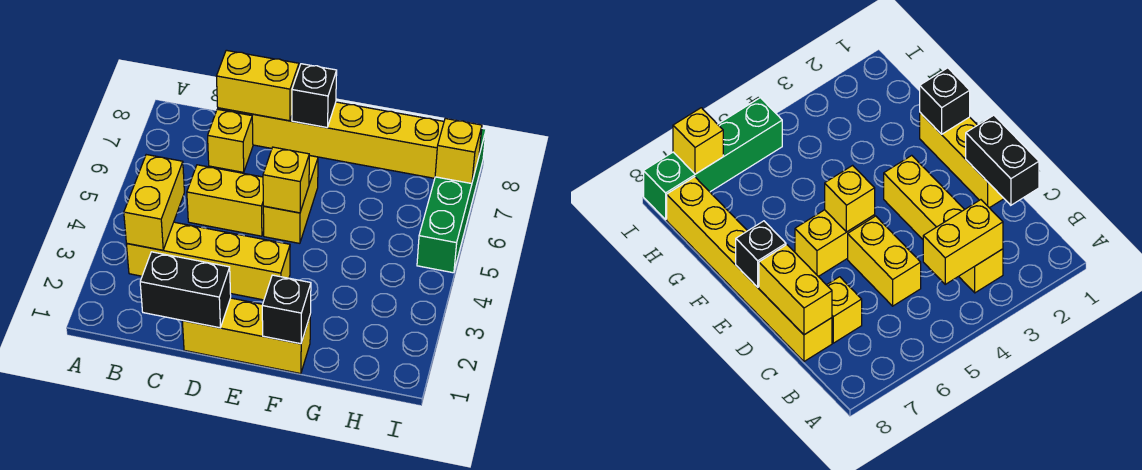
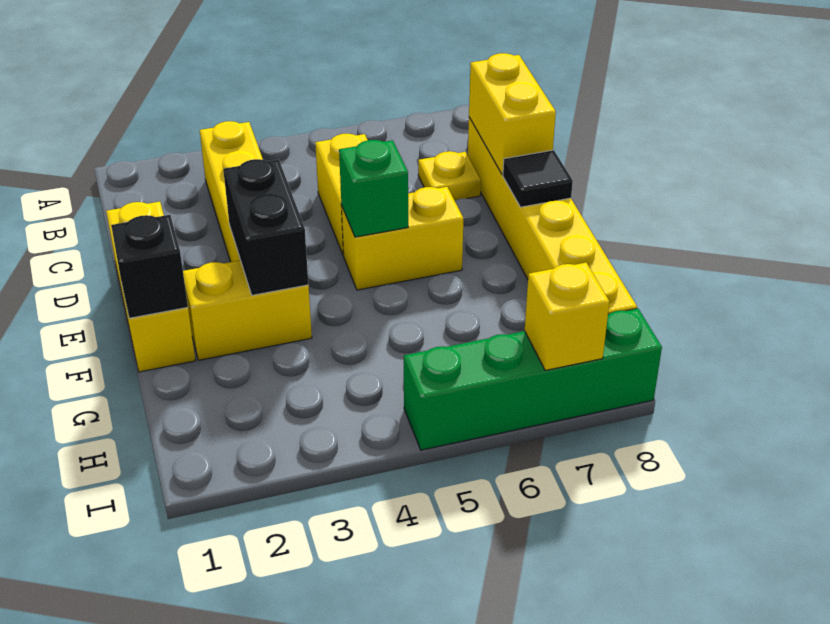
yellow 1x2 brick [124,155,184,250] -> yellow 1x2 brick moved to [183,260,312,360]
black 1x2 brick [140,252,231,328] -> black 1x2 brick moved to [223,159,308,295]
yellow 1x1 brick [208,109,253,172] -> yellow 1x1 plate [418,151,481,201]
yellow 1x1 brick [263,147,310,213] -> green 1x1 brick [339,140,408,237]
black 1x1 brick [292,64,337,128] -> black 1x1 tile [503,150,573,207]

